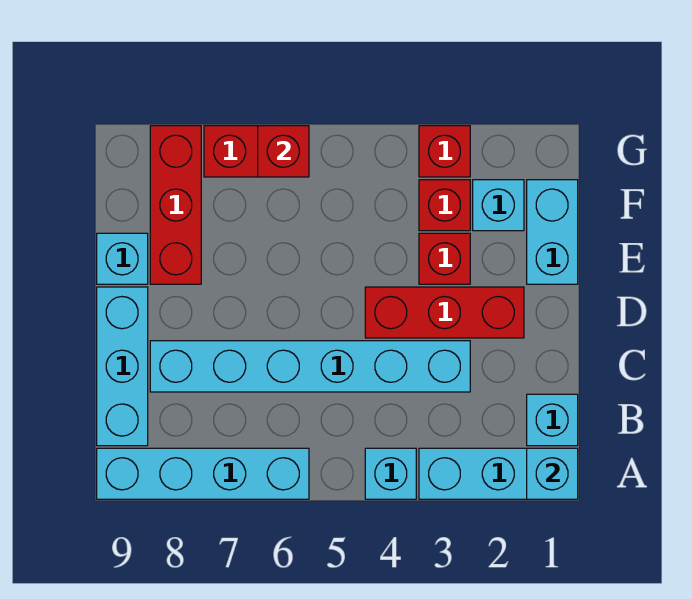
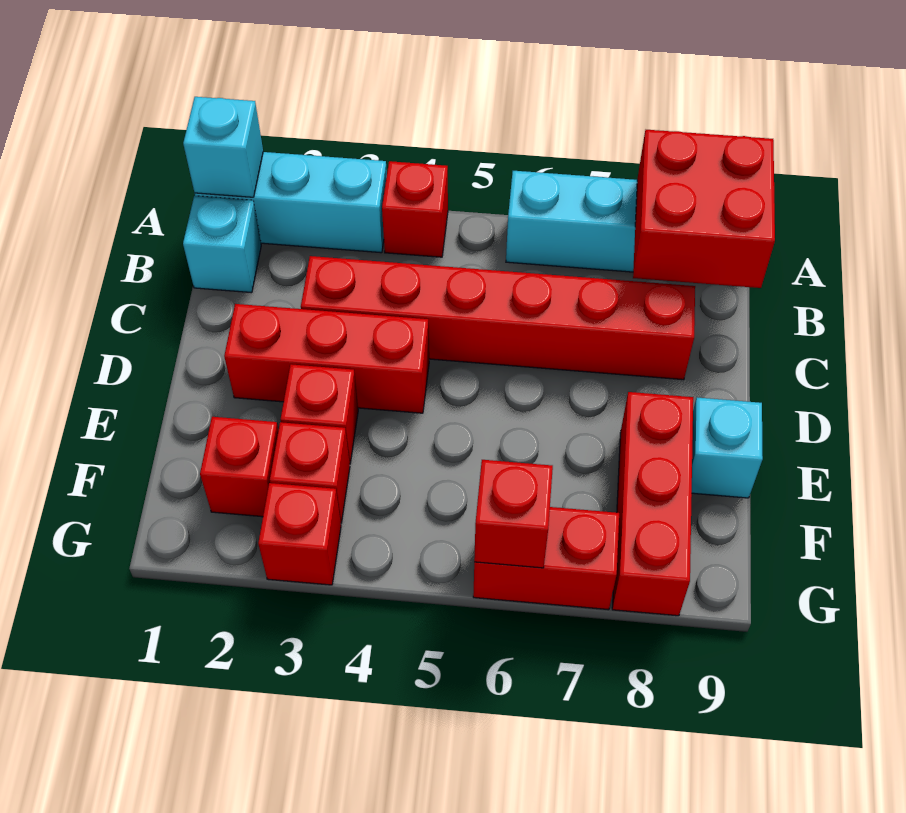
cyan 1x1 brick [365,448,416,499] -> red 1x1 brick [382,161,448,257]
none -> red 2x2 brick [633,130,775,288]
cyan 1x3 brick [97,287,148,446] -> none
cyan 1x6 brick [150,341,470,392] -> red 1x6 brick [301,256,695,380]
cyan 1x2 brick [527,180,578,284] -> none
cyan 1x1 brick [473,180,524,231] -> red 1x1 brick [200,417,278,517]

